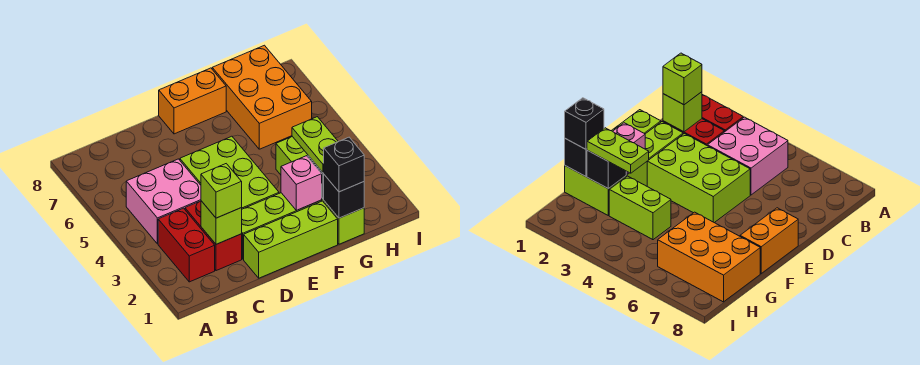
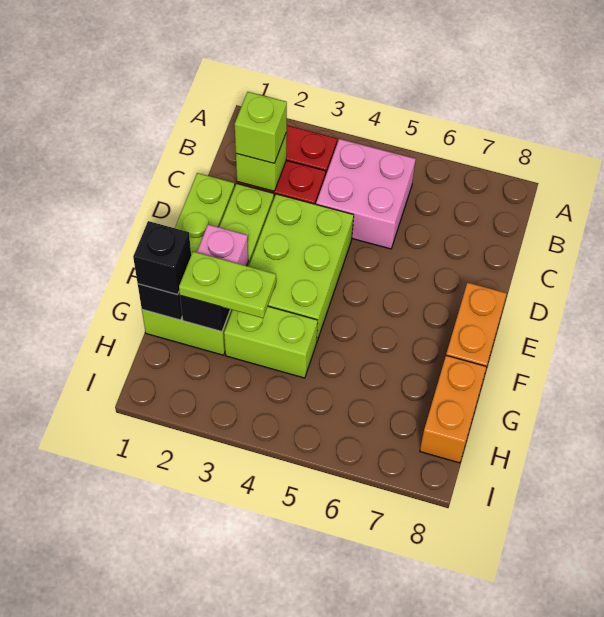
lime 2x3 brick [180,136,279,209] -> lime 2x3 brick turned to [249,194,354,341]
orange 2x3 brick [212,45,312,149] -> orange 1x2 brick [420,355,487,463]

